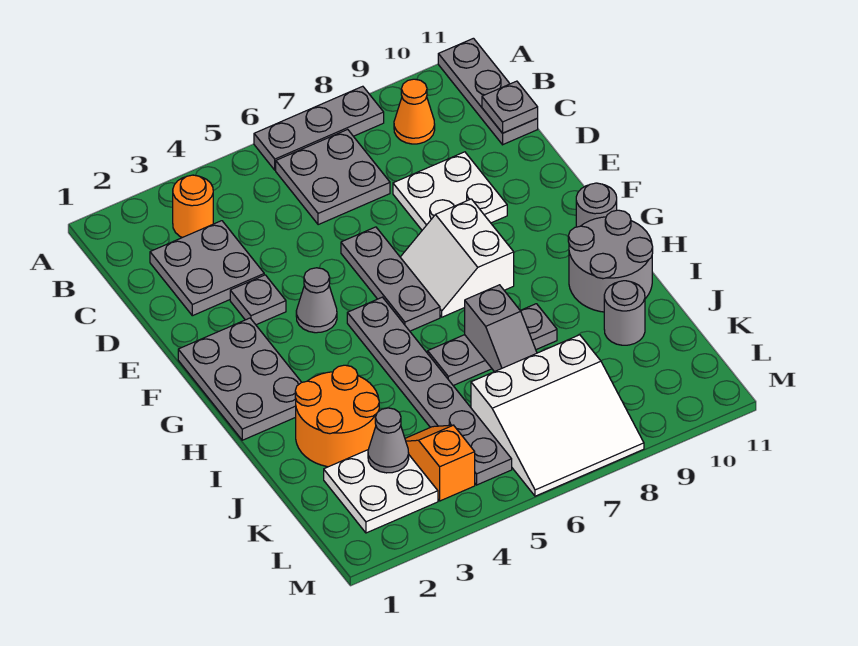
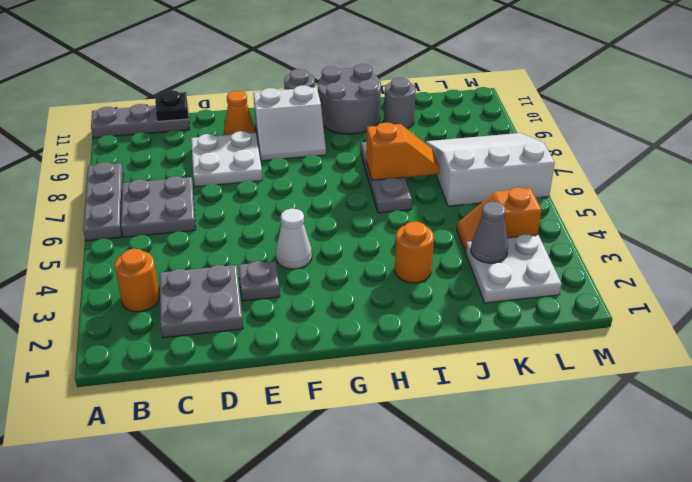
orange 1x1 cone [394,79,435,144] -> orange 1x1 cone moved to [224,91,255,135]
grey 1x1 plate [482,81,538,133] -> black 1x1 plate [155,90,188,122]
grey 1x3 plate [341,227,440,331] -> none
grey 2x3 plate [178,318,302,440] -> none
grey 1x1 cone [296,268,337,333] -> white 1x1 cone [276,209,312,269]
white 2x2 slope [400,199,514,317] -> white 2x2 slope moved to [253,86,326,161]
grey 1x6 plate [347,297,512,485] -> none
orange 2x2 round brick [295,365,379,467] -> orange 1x1 round brick [395,222,434,283]
grey 1x2 slope [465,285,537,372] -> orange 1x2 slope [366,122,440,180]
white 3x3 slope [471,335,644,496] -> white 3x3 slope turned to [426,133,555,206]

